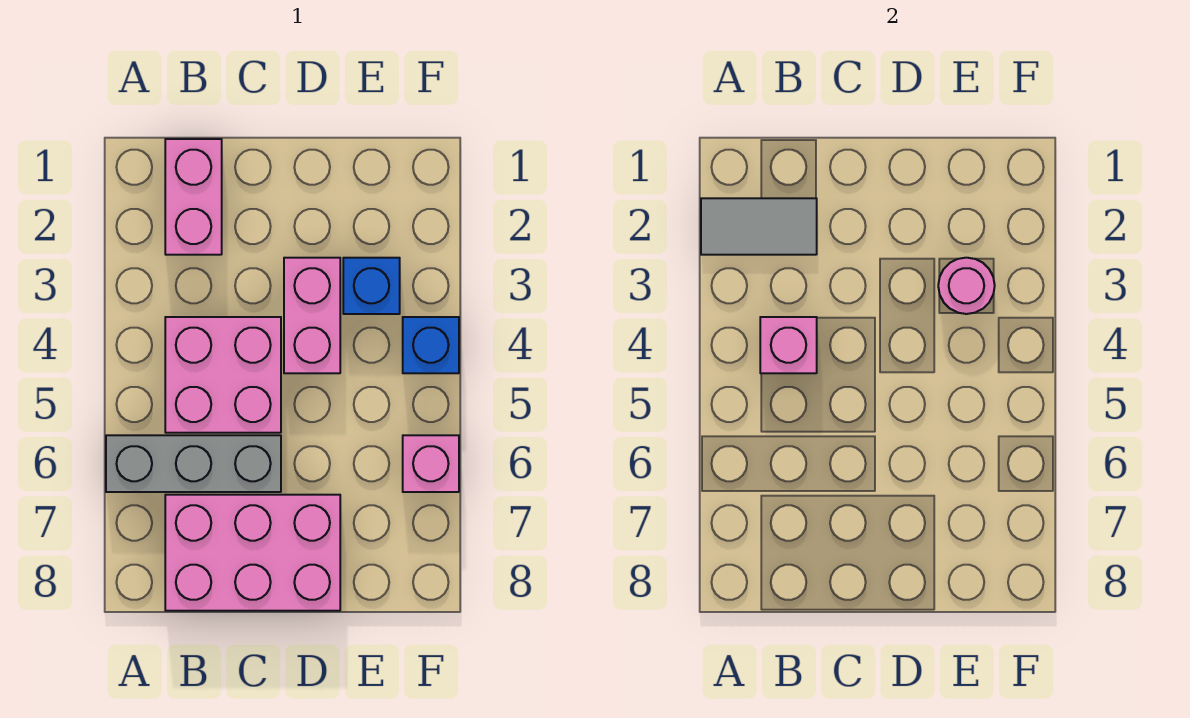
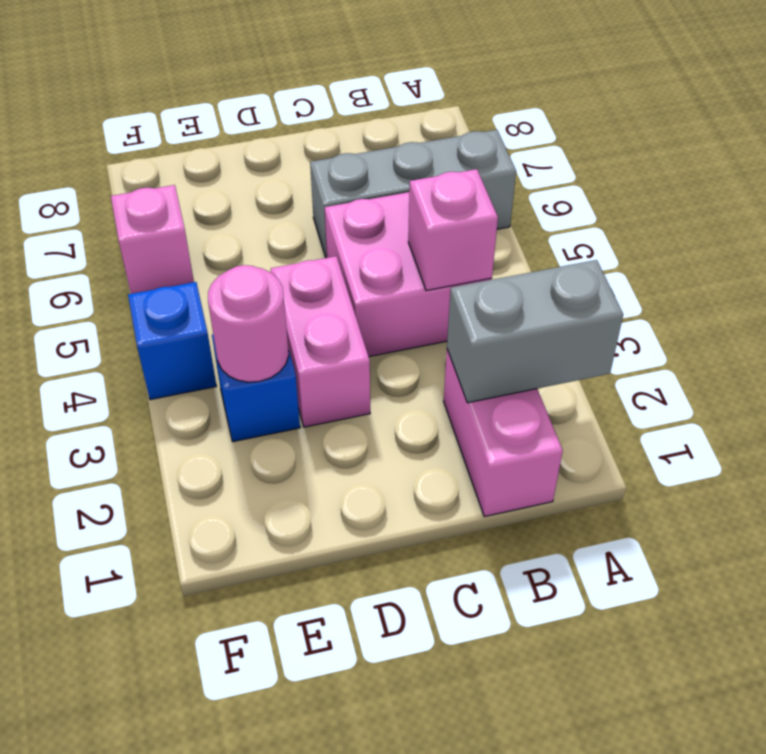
grey 1x2 tile [701,198,817,255] -> grey 1x2 brick [447,260,623,403]
pink 2x3 brick [165,495,340,611] -> none

